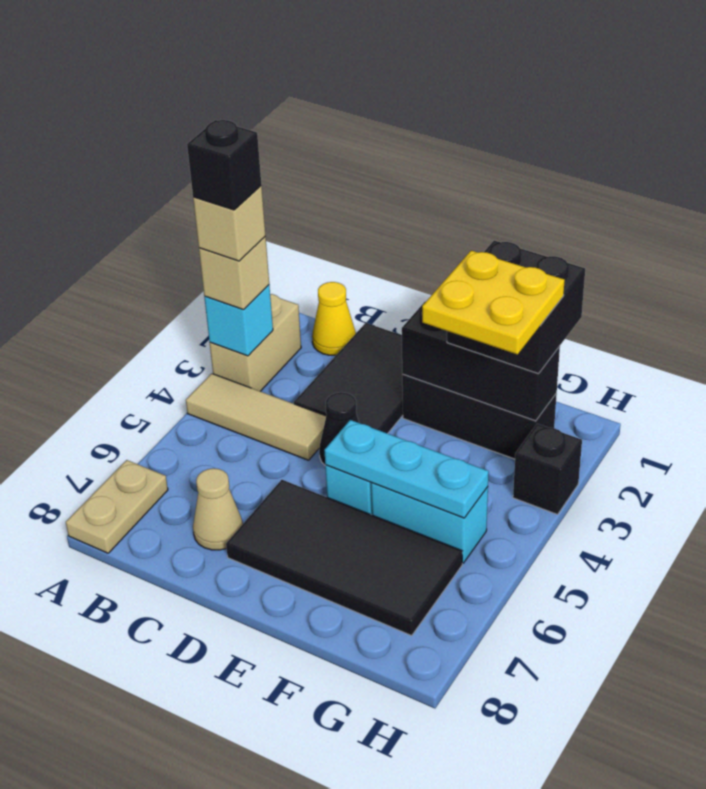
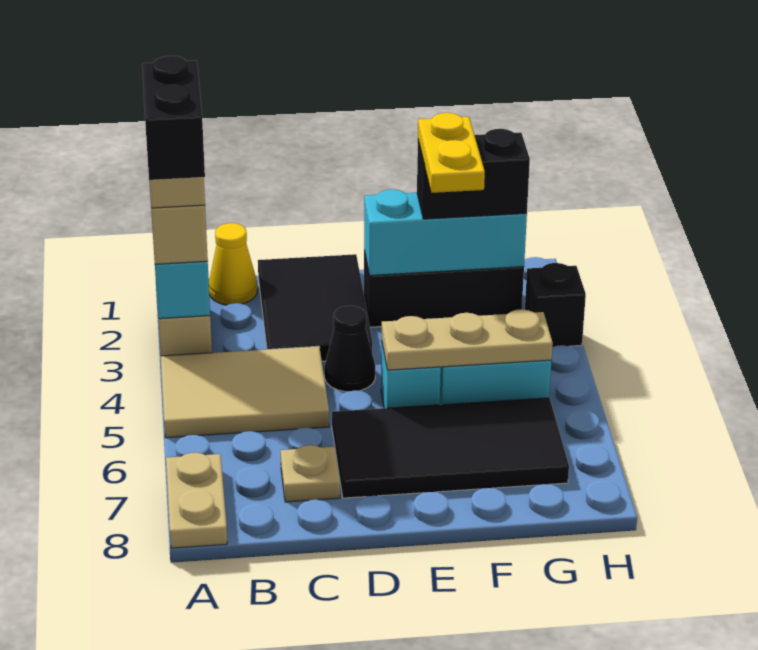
black 1x1 brick [187,120,261,210] -> black 1x2 brick [142,56,205,180]
tan 1x3 tile [186,373,326,460] -> tan 2x3 tile [161,346,329,438]
tan 1x1 cone [193,468,243,550] -> tan 1x1 plate [280,445,340,502]
black 1x3 brick [402,302,560,421] -> cyan 1x3 brick [364,189,527,276]
cyan 1x3 plate [324,420,489,518] -> tan 1x3 plate [382,309,553,370]
black 2x2 brick [447,240,585,374] -> black 1x2 brick [417,129,530,219]
yellow 2x2 plate [422,251,565,354] -> yellow 1x2 plate [418,113,485,193]

